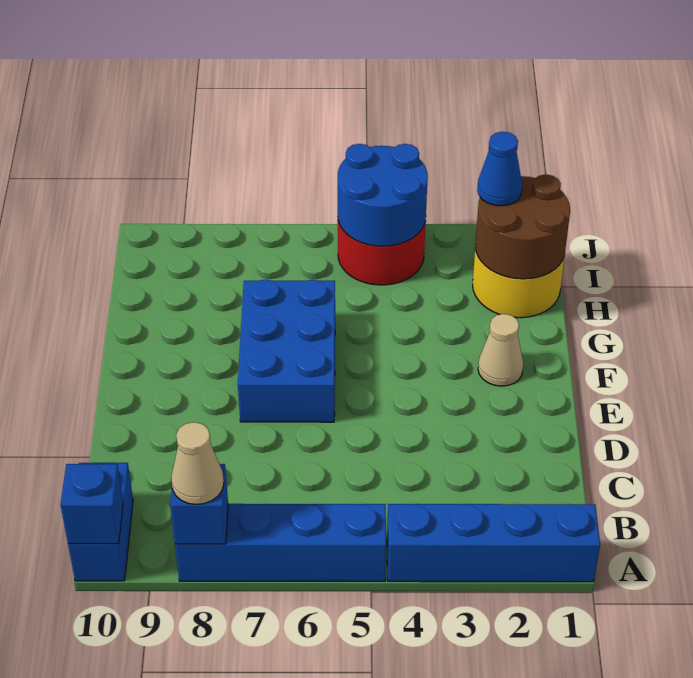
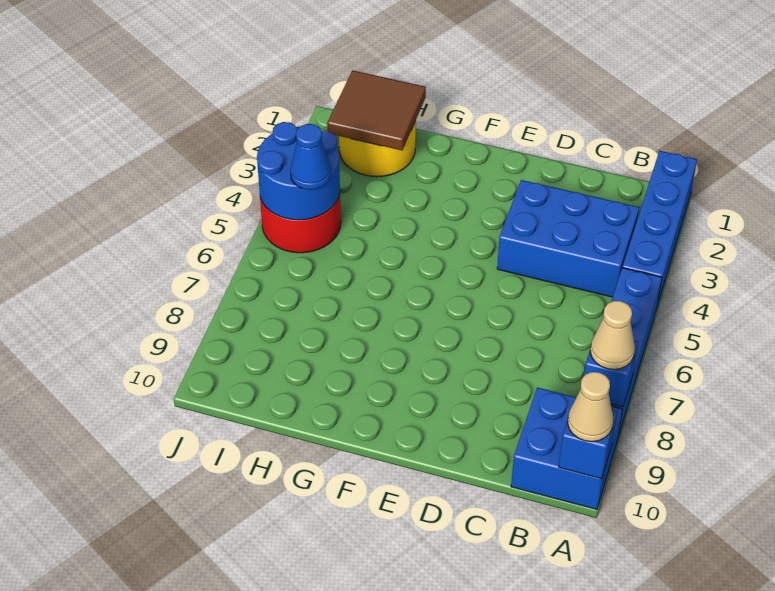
blue 1x2 brick [68,463,133,581] -> blue 2x2 brick [511,387,623,509]
blue 2x3 brick [238,280,335,422] -> blue 2x3 brick moved to [497,180,639,297]
tan 1x1 cone [478,314,523,386] -> tan 1x1 cone moved to [568,372,613,442]
brown 2x2 round brick [475,174,570,279] -> brown 2x2 tile [327,70,426,150]
blue 1x1 cone [477,132,522,206] -> blue 1x1 cone moved to [290,124,331,190]

